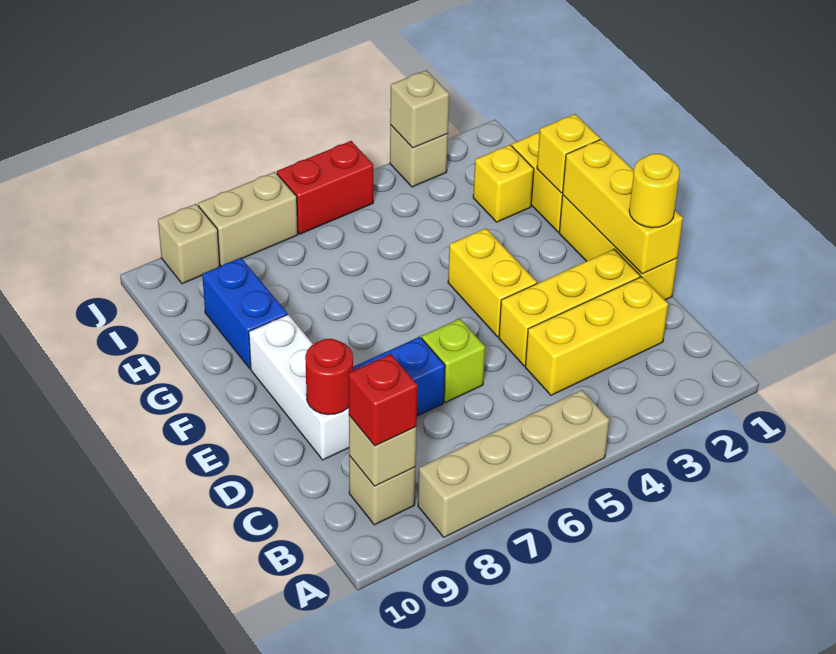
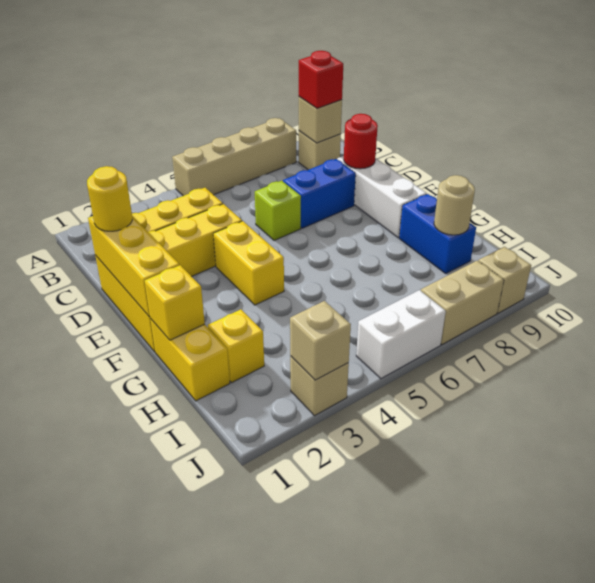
none -> tan 1x1 round brick [434,175,475,235]
red 1x2 brick [277,141,373,234] -> white 1x2 brick [356,290,446,379]

